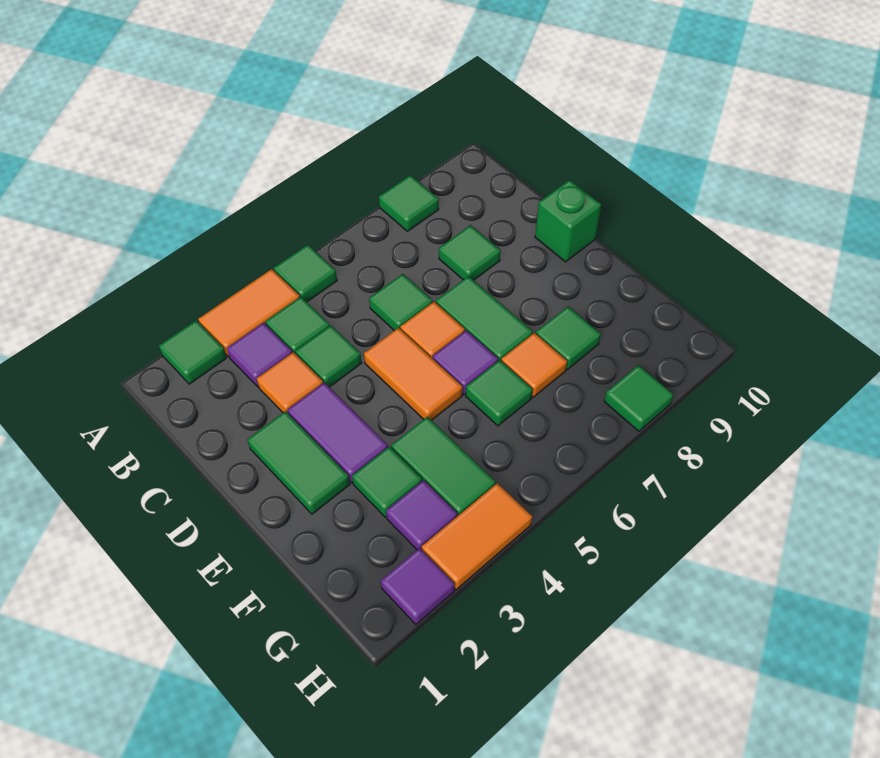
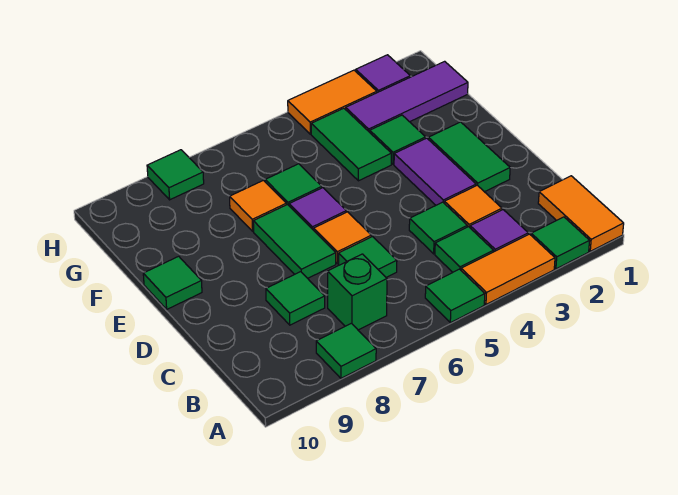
orange 1x2 tile [364,328,463,420] -> orange 1x2 tile moved to [538,176,624,251]
green 1x1 brick [535,180,601,262] -> green 1x1 brick moved to [328,254,387,330]
green 1x1 tile [536,307,601,369] -> green 1x1 tile moved to [143,256,202,309]
purple 1x1 tile [386,480,457,550] -> purple 1x3 tile [346,61,468,132]

